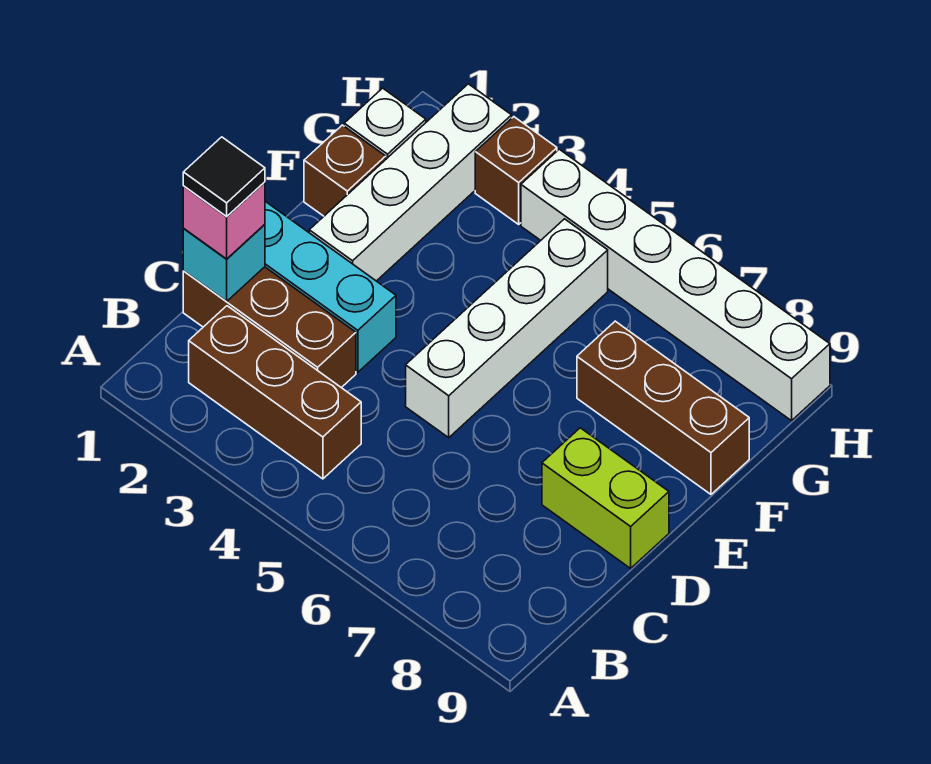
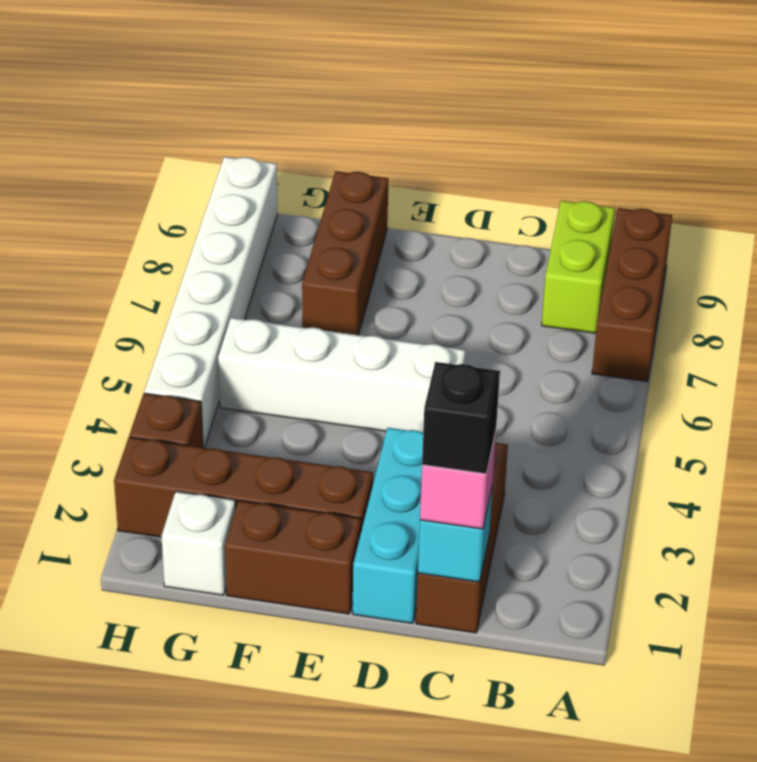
brown 1x3 brick [189,306,361,479] -> brown 1x3 brick moved to [592,208,672,382]
black 1x1 tile [183,137,265,217] -> black 1x1 brick [422,362,500,474]
lime 1x2 brick [542,428,669,568] -> lime 1x2 brick moved to [542,201,615,333]
white 1x4 brick [309,84,512,281] -> brown 1x4 brick [114,437,373,537]
brown 1x1 brick [304,125,386,216] -> brown 1x2 brick [225,500,361,614]

